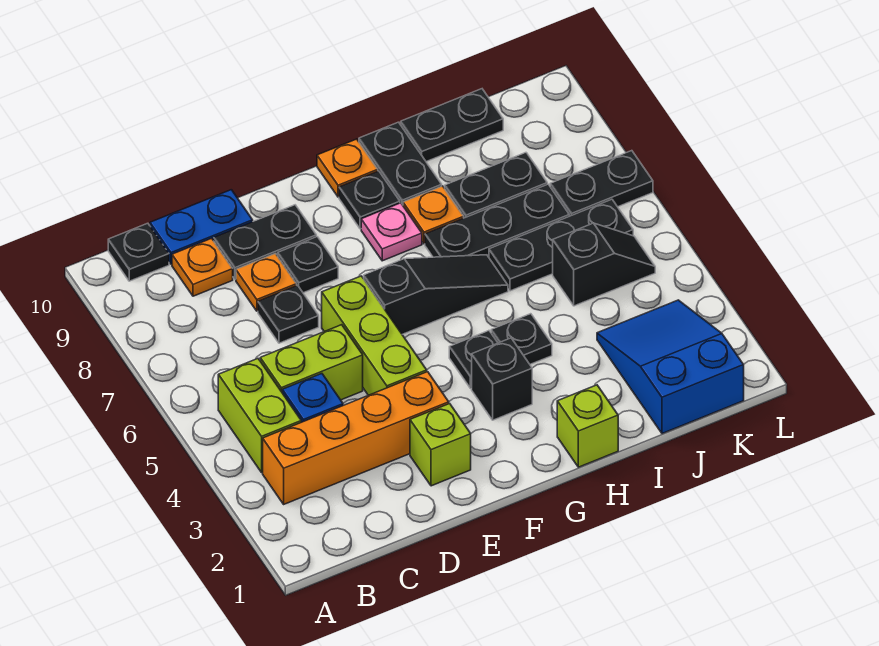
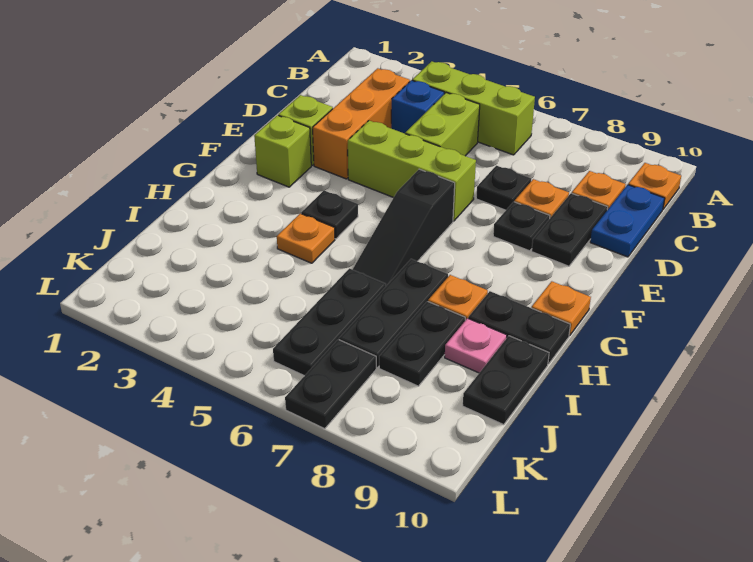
orange 1x4 brick [263,372,449,504] -> orange 1x3 brick [313,68,410,179]
lime 1x2 brick [218,359,301,472] -> lime 1x3 brick [412,61,535,155]
black 1x1 plate [108,223,169,281] -> orange 1x1 plate [628,163,681,209]
black 1x1 brick [472,338,532,420] -> none
pink 1x1 plate [361,203,422,261] -> pink 1x1 plate moved to [445,318,507,373]
black 1x1 plate [339,171,400,229] -> none
lime 1x1 brick [557,385,618,467] -> lime 1x1 brick moved to [254,115,311,187]
black 1x1 plate [491,314,552,364] -> orange 1x1 plate [277,213,335,263]
blue 2x3 slope [597,300,744,434] -> none
black 1x2 slope [553,223,655,306] -> none

